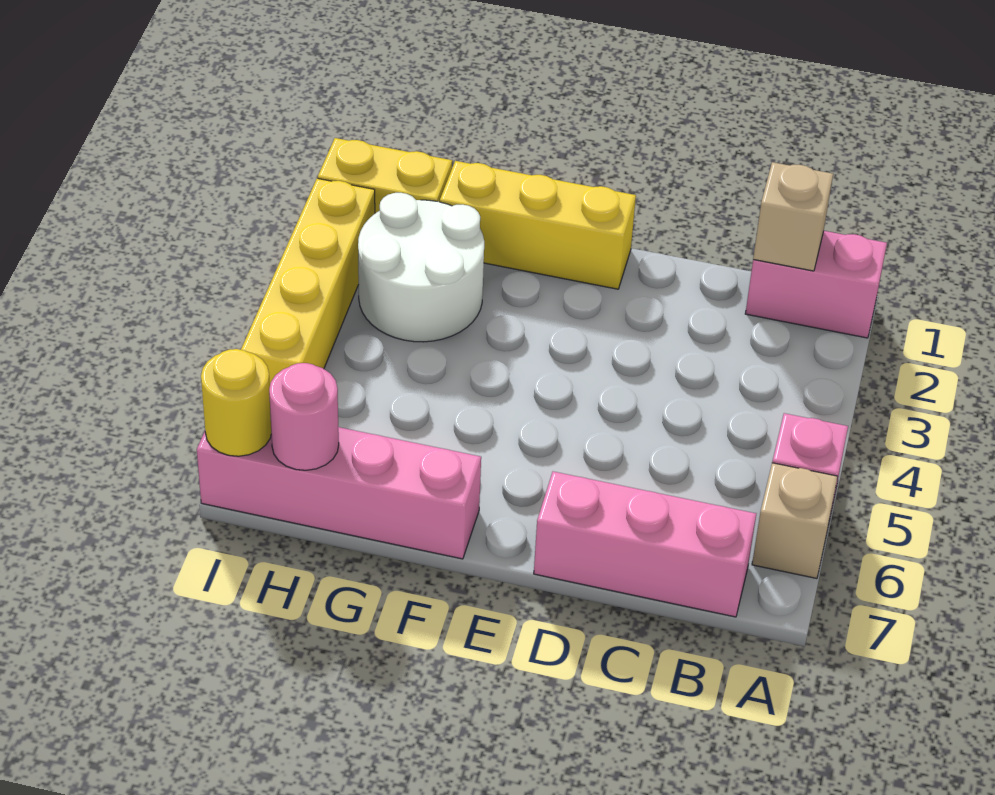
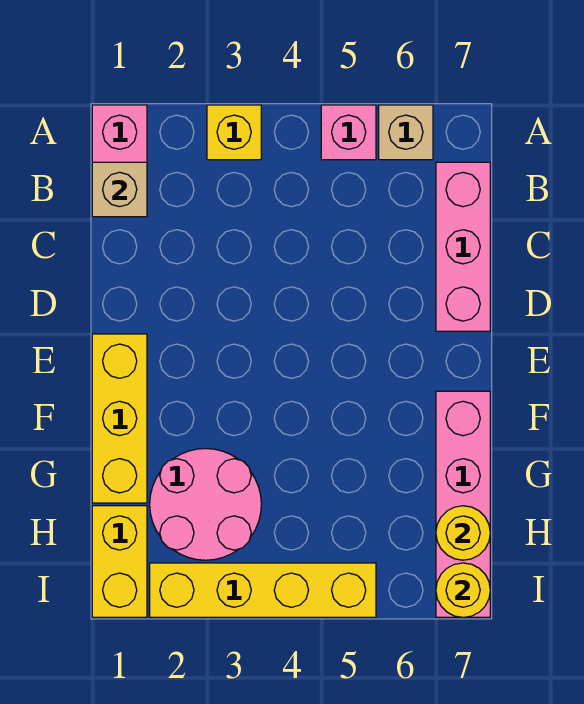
none -> yellow 1x1 brick [207,105,261,160]
white 2x2 round brick [358,193,484,342] -> pink 2x2 round brick [150,449,261,560]
pink 1x1 round brick [269,363,339,470] -> yellow 1x1 round brick [436,506,490,560]

